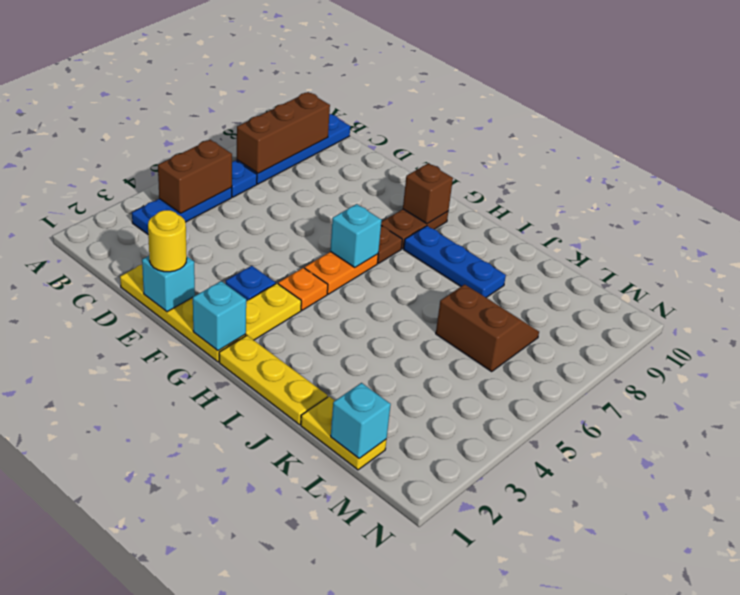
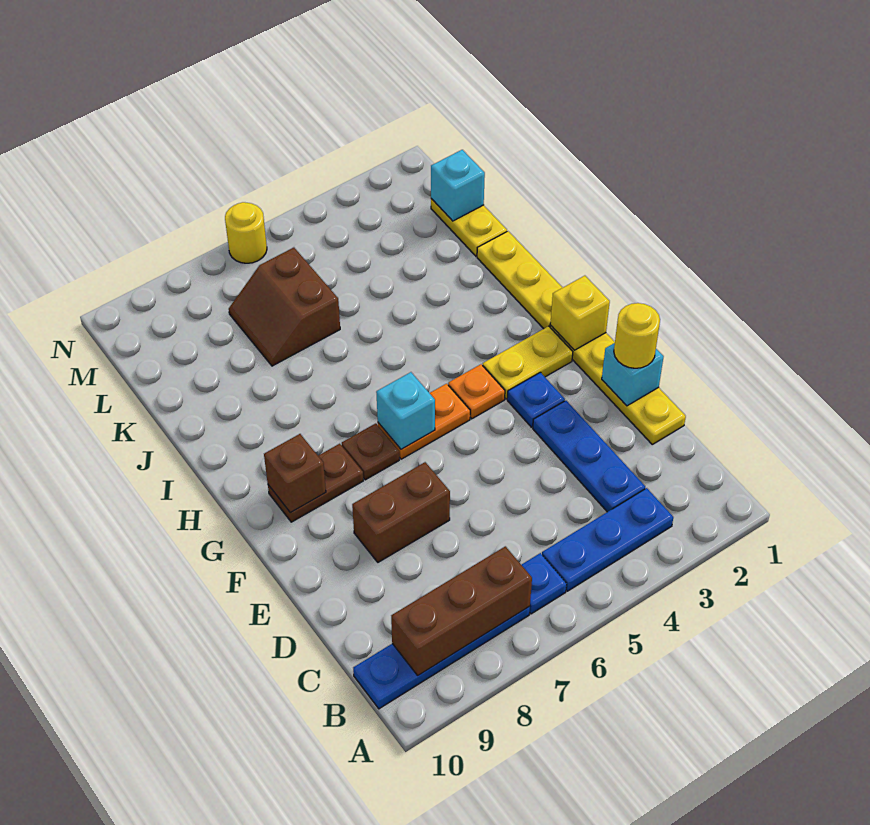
brown 1x2 brick [158,140,232,213] -> brown 1x2 brick moved to [352,462,450,562]
cyan 1x1 brick [193,281,246,351] -> yellow 1x1 brick [550,276,610,350]
blue 1x3 plate [404,226,506,297] -> blue 1x3 plate moved to [533,401,645,512]
none -> yellow 1x1 round brick [225,202,267,263]

